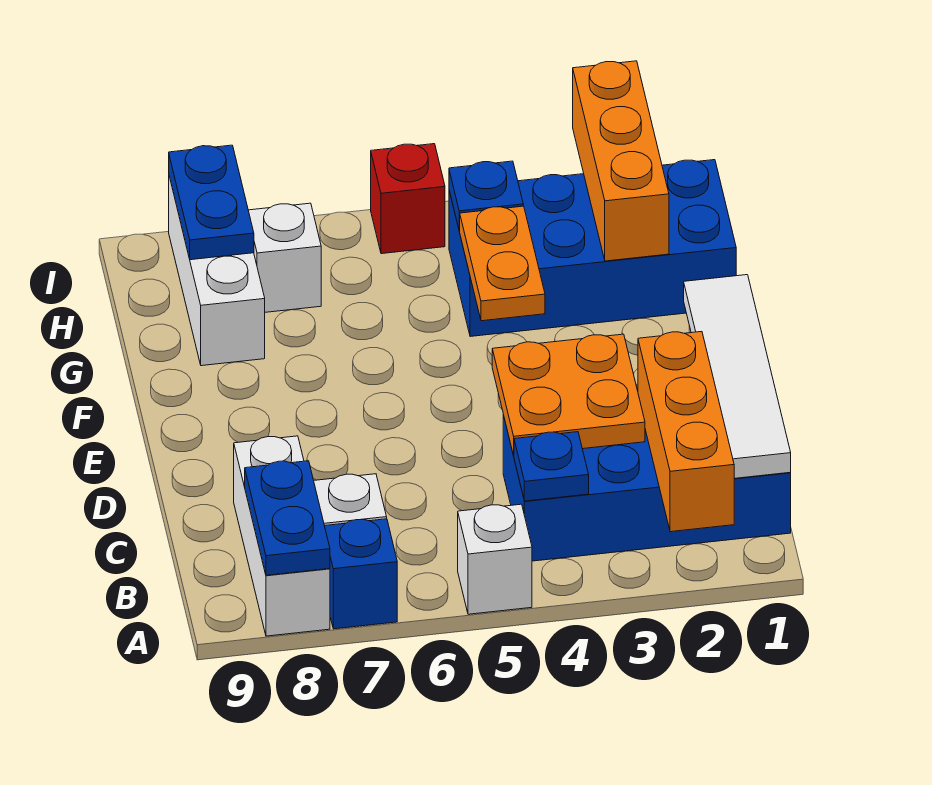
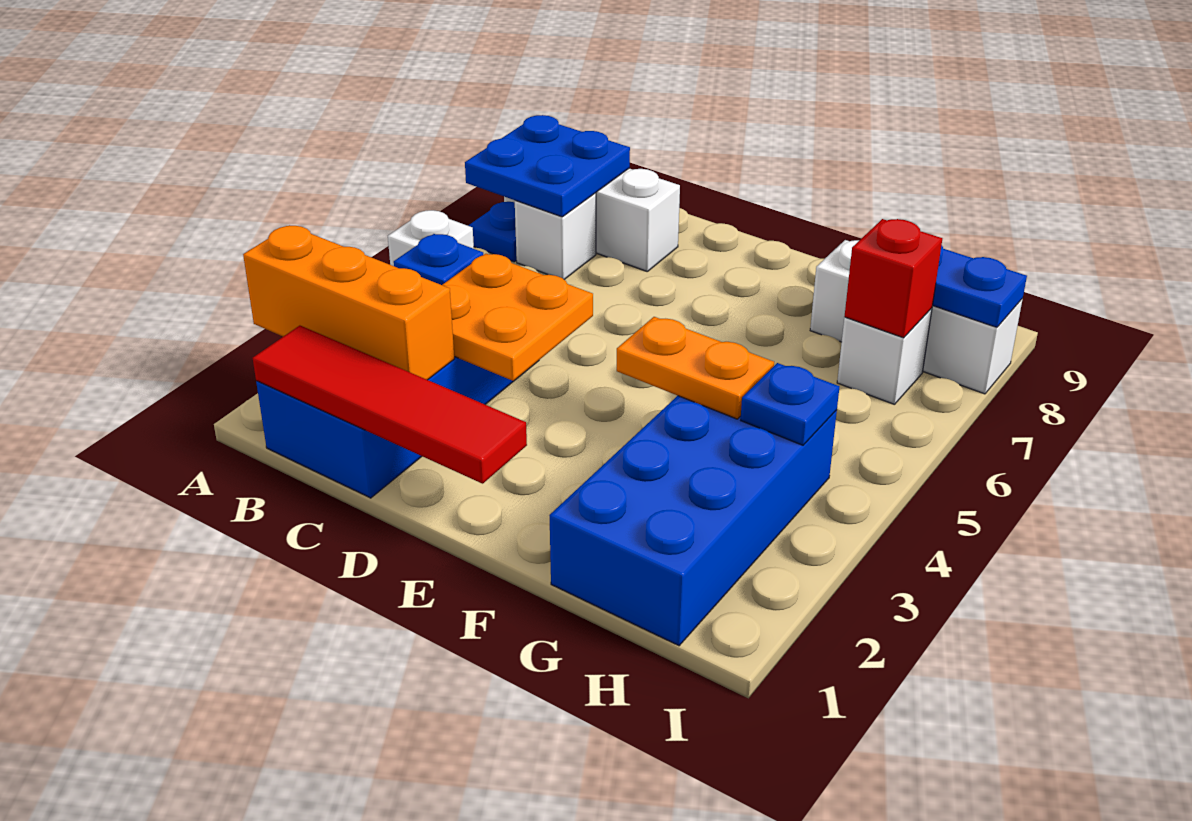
blue 1x1 brick [325,519,397,629] -> blue 1x1 plate [468,202,517,262]
blue 1x2 plate [245,461,330,575] -> blue 2x2 plate [465,115,630,217]
white 1x4 tile [684,275,791,478] -> red 1x4 tile [253,326,527,484]
orange 1x3 brick [573,61,669,261] -> none
red 1x1 brick [371,144,445,254] -> red 1x1 brick moved to [844,219,942,338]

